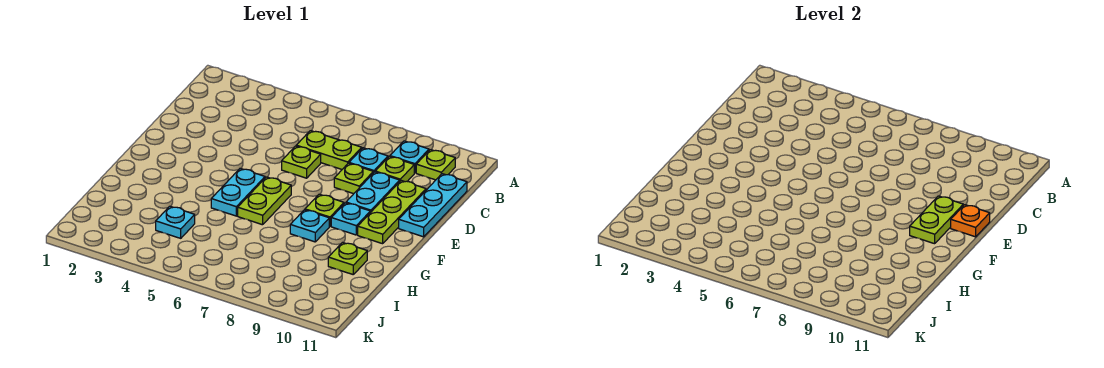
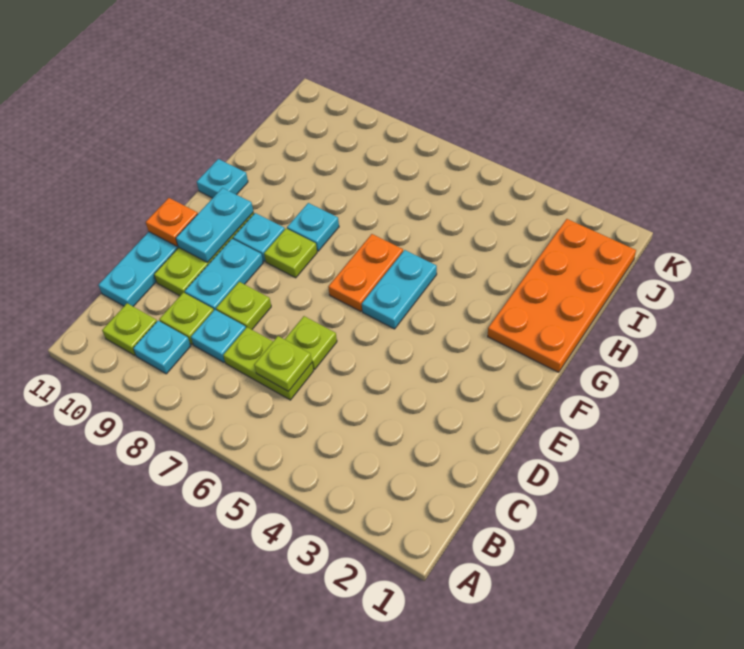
lime 1x2 plate [910,196,963,244] -> cyan 1x2 plate [176,188,253,262]
lime 1x2 plate [238,177,291,225] -> orange 1x2 plate [328,234,403,311]
none -> orange 2x4 plate [488,219,636,372]
lime 1x1 plate [328,243,367,274] -> lime 1x1 plate moved to [254,336,312,391]
cyan 1x1 plate [156,206,195,238] -> cyan 1x1 plate moved to [197,159,248,198]

